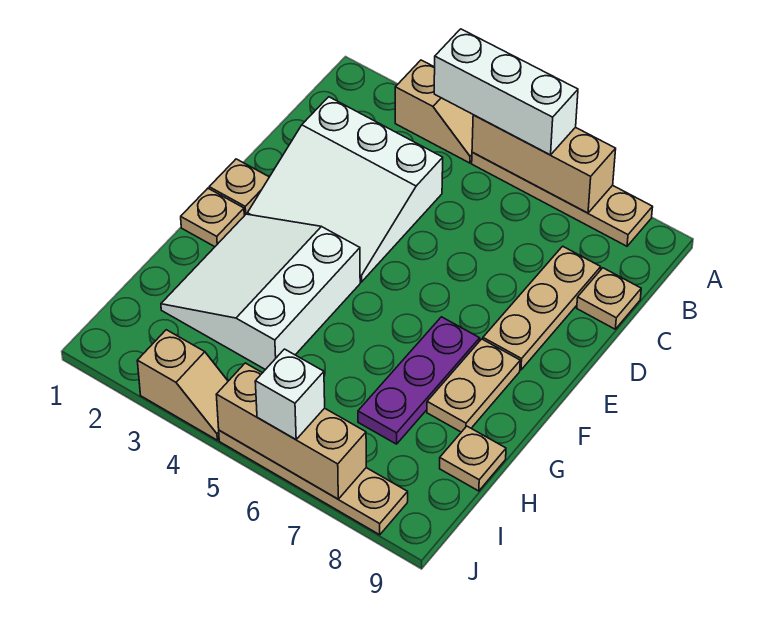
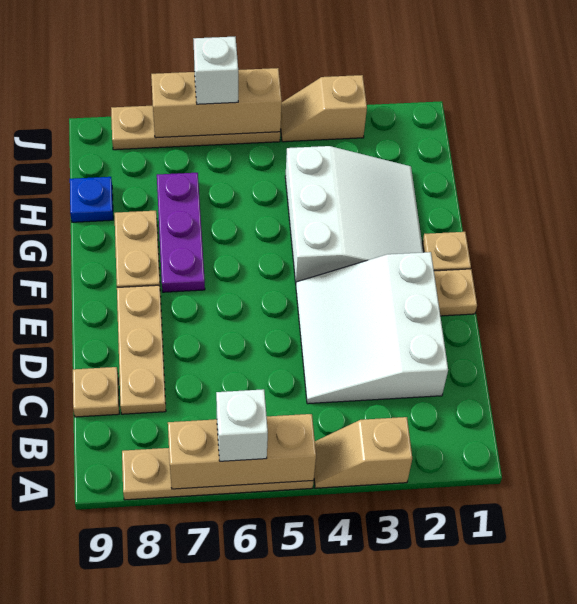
white 1x3 brick [434,29,578,155] -> white 1x1 brick [216,389,268,461]
white 3x3 slope [247,97,443,282] -> white 3x3 slope turned to [296,252,448,404]
tan 1x1 plate [440,426,506,491] -> blue 1x1 plate [70,177,113,222]

